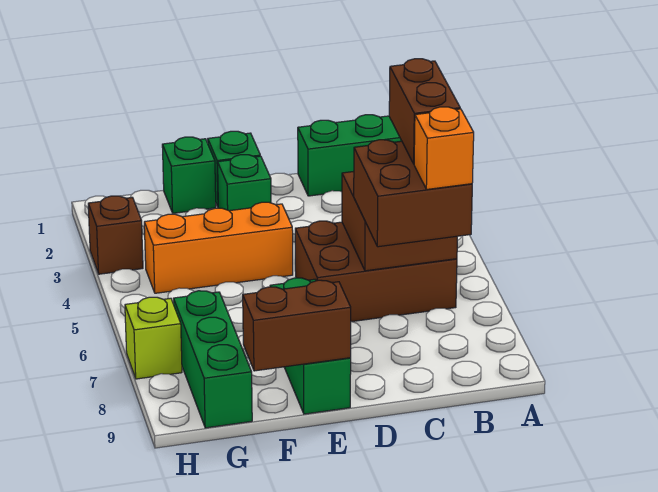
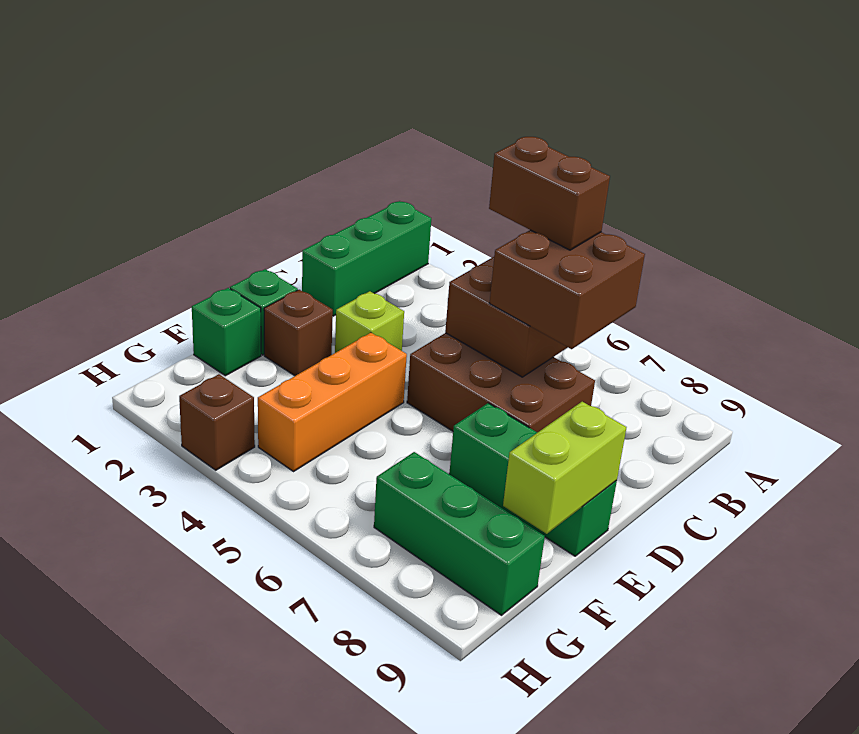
brown 2x3 brick [295,221,457,322] -> brown 2x3 brick turned to [407,333,595,433]
orange 1x1 brick [414,107,474,189] -> none
green 1x1 brick [218,155,271,211] -> brown 1x1 brick [264,290,333,376]
brown 1x2 brick [243,280,351,371] -> lime 1x2 brick [503,402,627,534]
lime 1x1 brick [125,297,182,379] -> lime 1x1 brick moved to [335,291,404,353]

